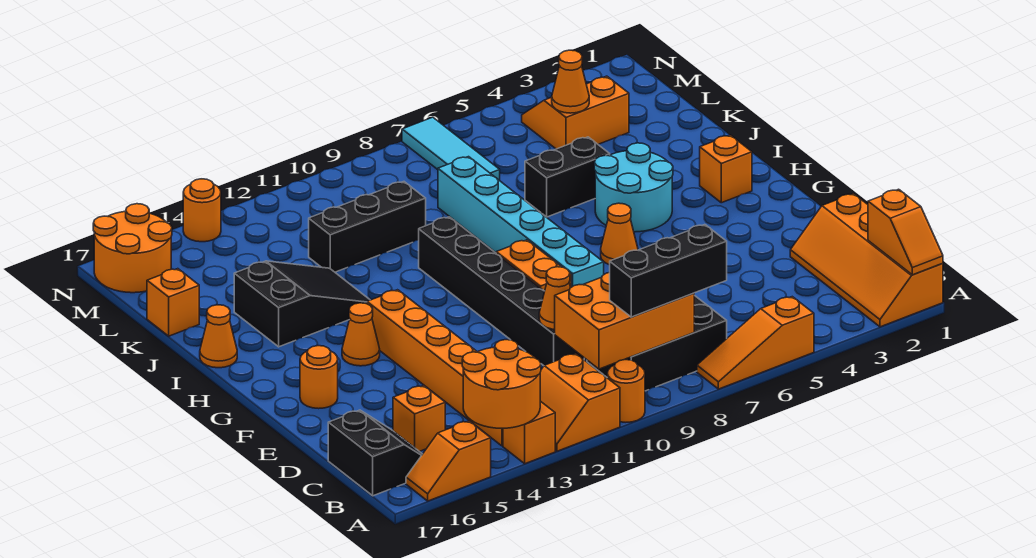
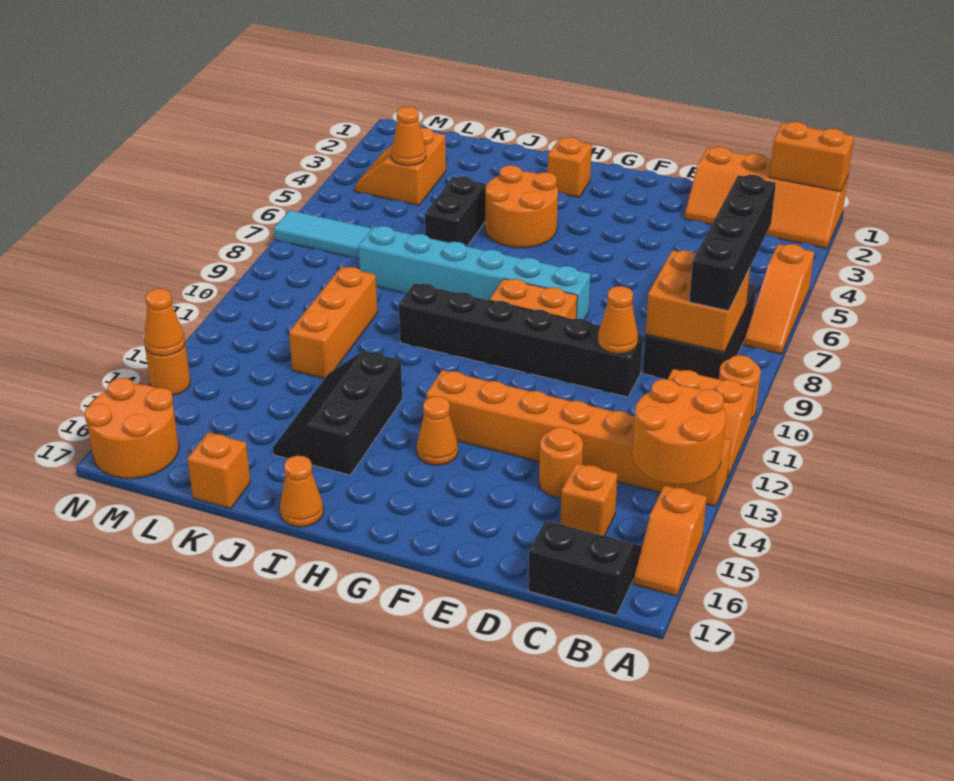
orange 1x2 slope [868,189,943,275] -> orange 1x2 brick [769,122,854,192]
black 1x3 brick [610,225,727,317] -> black 1x4 brick [689,175,776,311]
orange 2x3 brick [555,273,694,369] -> orange 2x2 brick [645,250,750,352]
orange 1x1 round brick [300,346,338,409] -> orange 1x1 round brick moved to [539,427,583,497]
orange 1x1 cone [601,203,638,265] -> orange 1x1 cone moved to [144,289,185,356]
cyan 2x2 round brick [594,143,673,232] -> orange 2x2 round brick [485,165,558,248]
black 2x3 slope [234,261,370,347] -> black 2x3 slope turned to [273,351,402,475]
black 1x3 brick [309,182,426,272] -> orange 1x3 brick [289,267,377,379]

